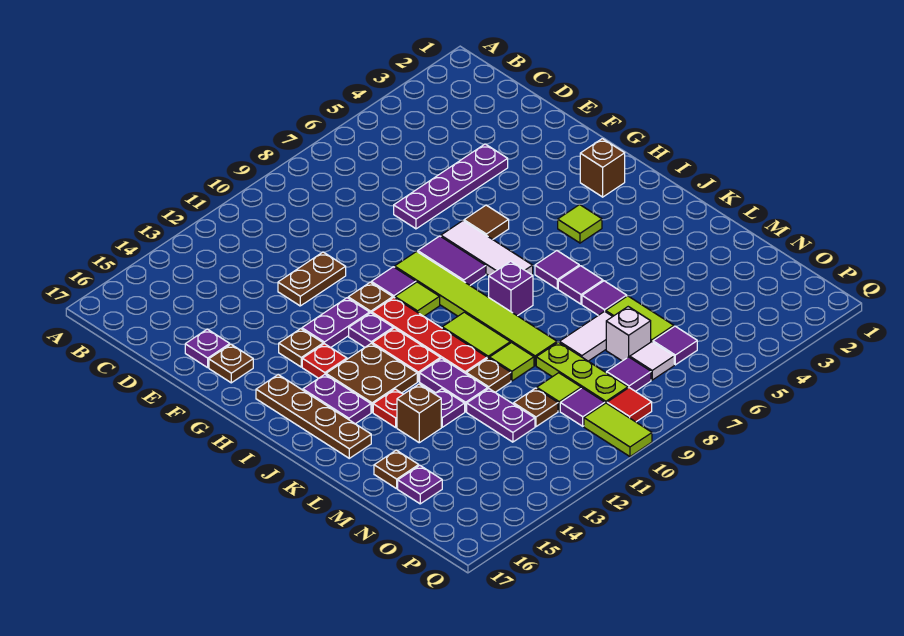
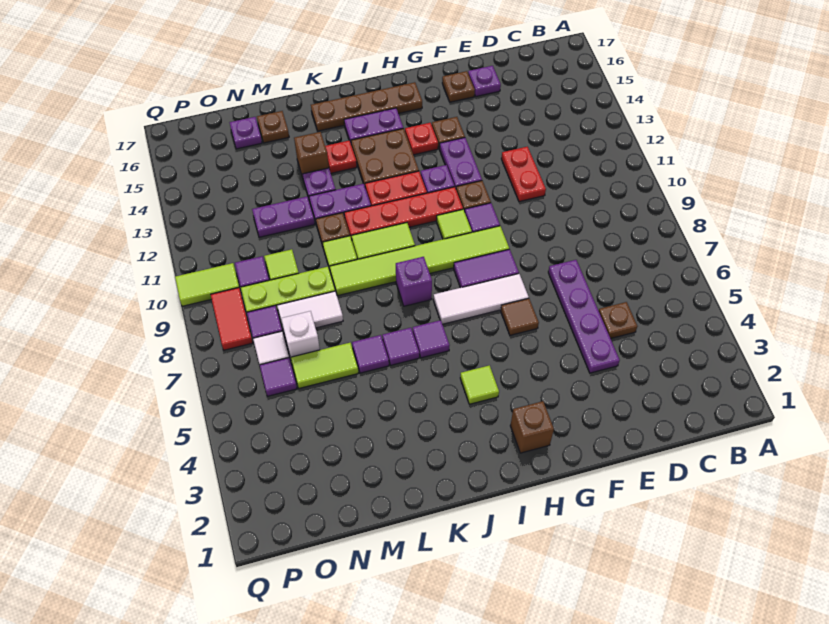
brown 1x2 plate [278,252,346,306] -> red 1x2 plate [501,147,546,202]
white 1x2 tile [559,311,613,361] -> white 1x2 tile turned to [277,291,343,331]
brown 1x1 plate [514,388,558,427] -> brown 1x1 plate moved to [599,302,637,339]
red 1x1 tile [607,388,652,422] -> red 1x2 tile [211,288,253,350]

